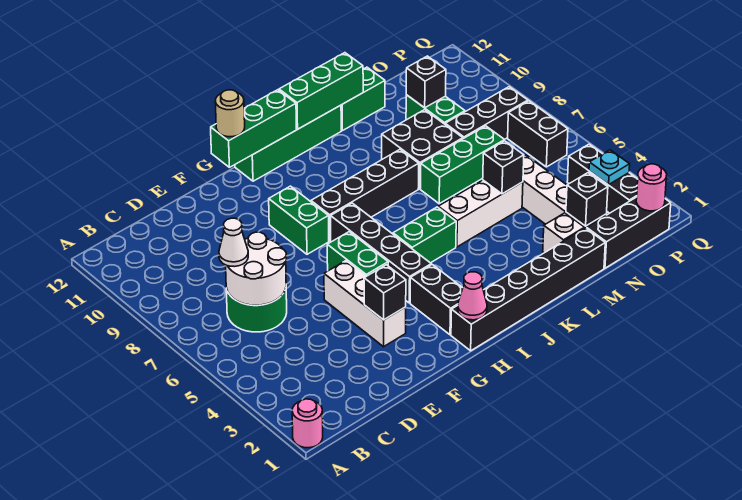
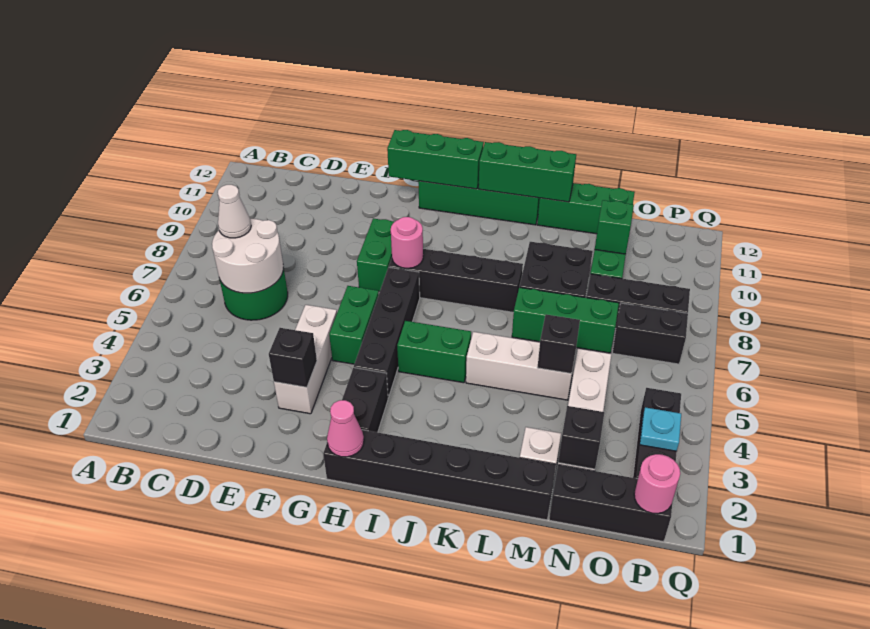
pink 1x1 round brick [292,399,323,448] -> pink 1x1 round brick moved to [391,217,423,268]
tan 1x1 round brick [215,90,245,137] -> none
green 1x2 brick [341,67,385,131] -> green 1x3 brick [537,183,635,234]
black 1x1 brick [406,56,446,108] -> green 1x1 brick [595,200,634,254]
black 1x2 brick [508,101,568,167] -> black 1x2 brick turned to [612,303,688,364]

